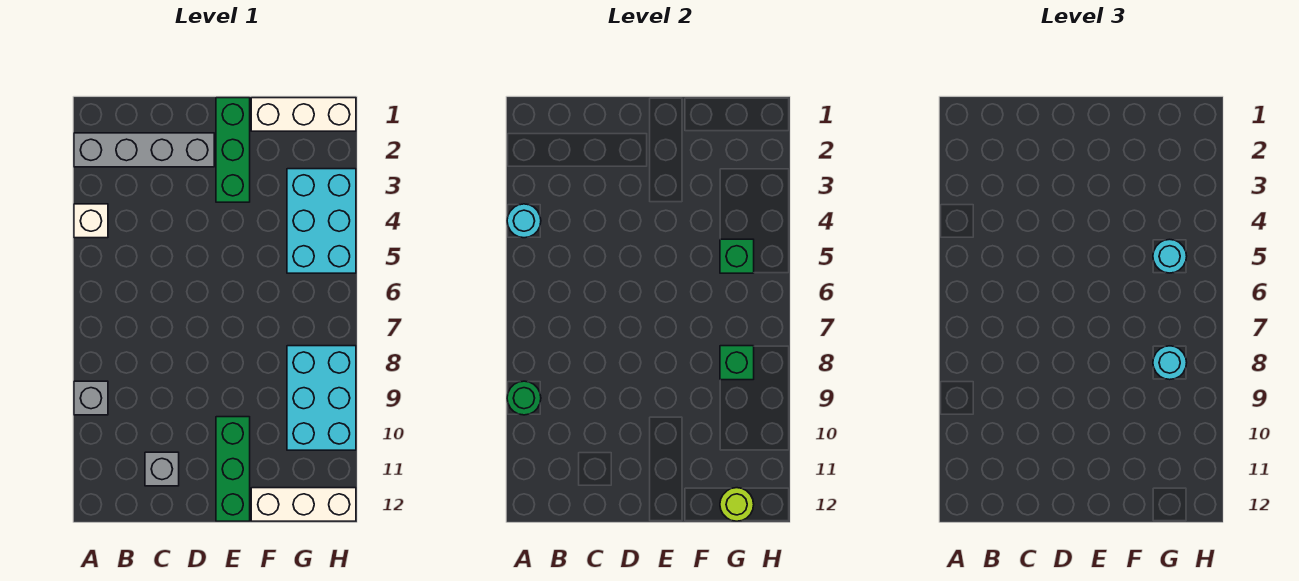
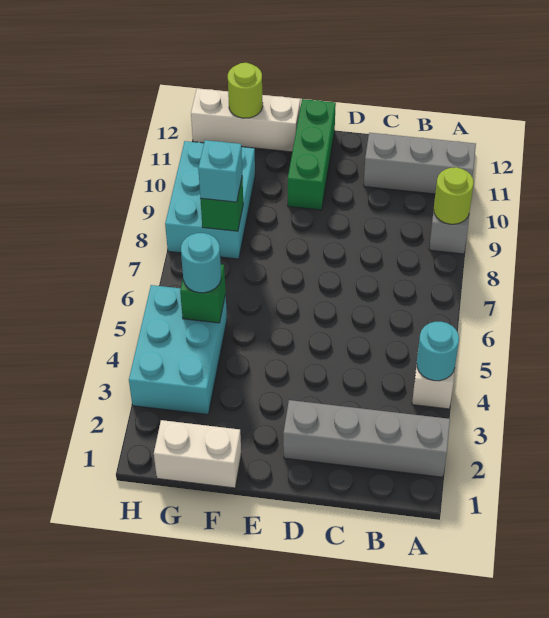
green 1x1 round brick [507,381,541,415] -> lime 1x1 round brick [434,167,474,224]
grey 1x1 brick [145,452,179,486] -> grey 1x3 brick [364,133,476,194]
green 1x3 brick [216,98,250,202] -> none
white 1x3 brick [251,98,356,131] -> white 1x2 brick [154,420,241,488]
cyan 1x1 round brick [1153,346,1187,380] -> cyan 1x1 brick [198,140,242,202]

